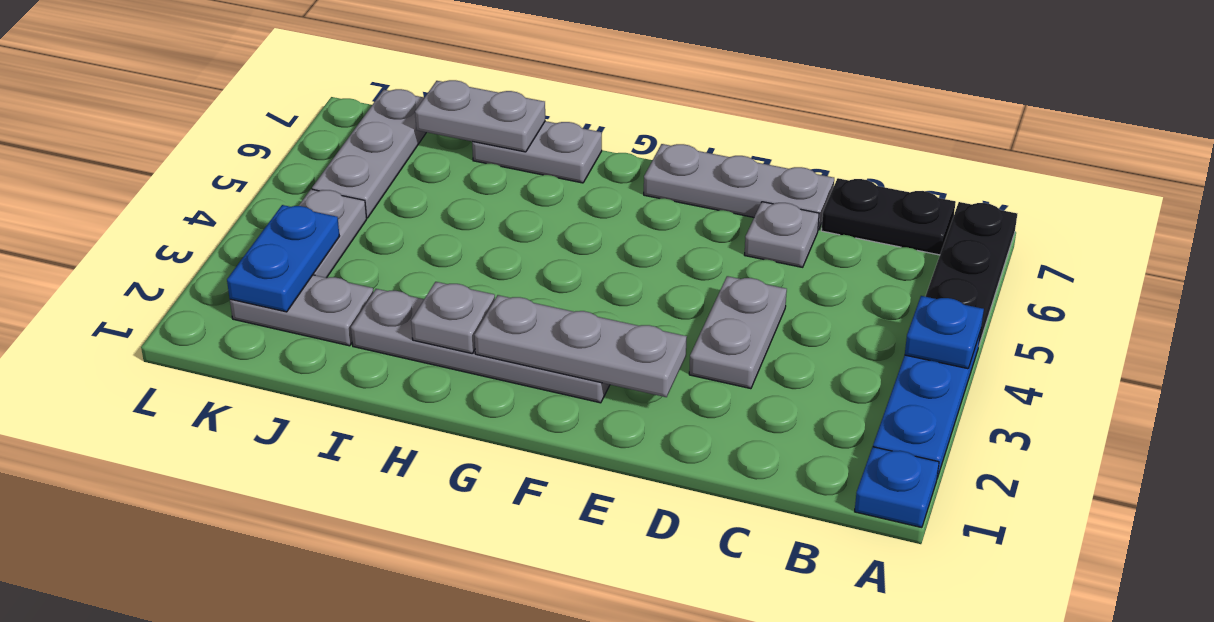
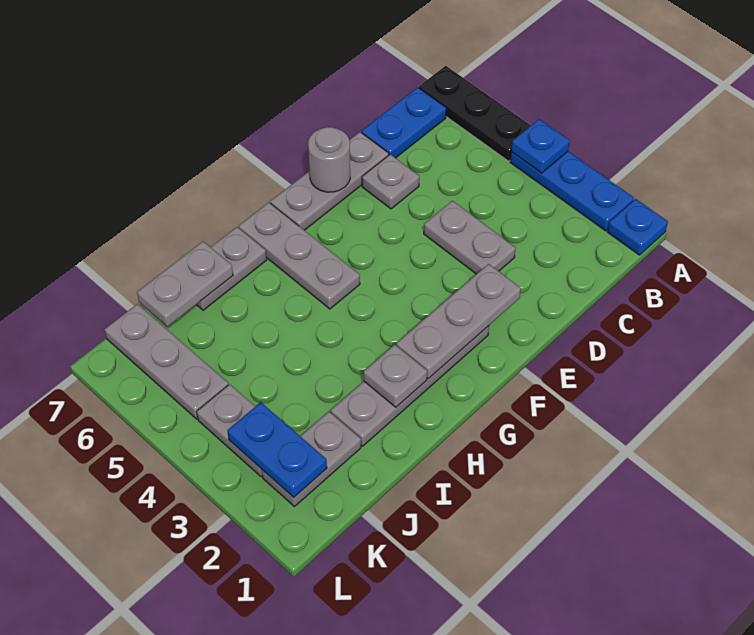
black 1x2 plate [821,178,956,255] -> blue 1x2 plate [361,87,446,158]
none -> grey 1x1 round brick [308,127,350,192]
none -> grey 1x3 plate [239,202,360,309]

